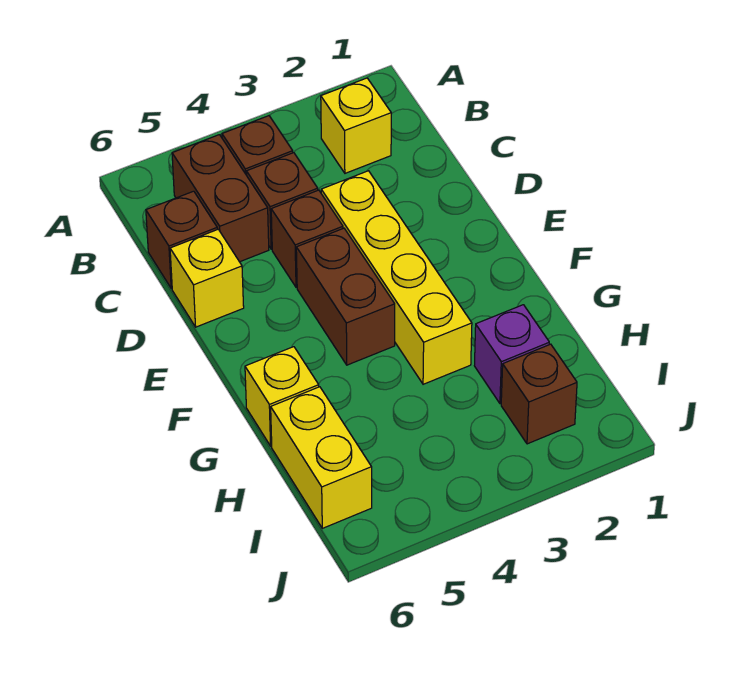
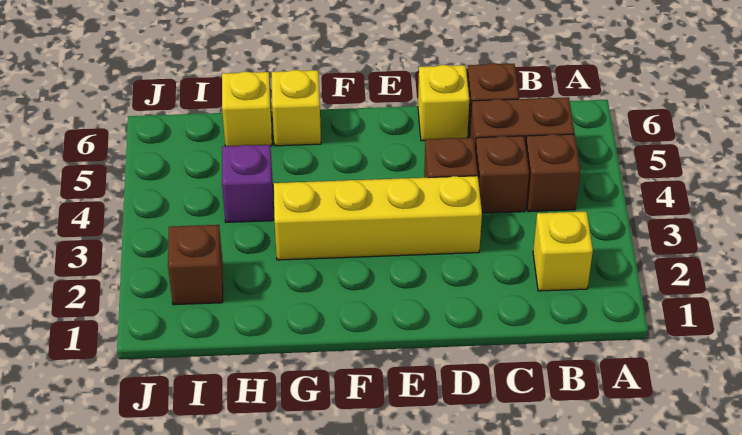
brown 1x2 brick [296,228,395,365] -> none
purple 1x1 brick [474,305,549,404] -> purple 1x1 brick moved to [222,145,274,222]
yellow 1x2 brick [271,387,372,528] -> yellow 1x1 brick [222,72,272,146]

